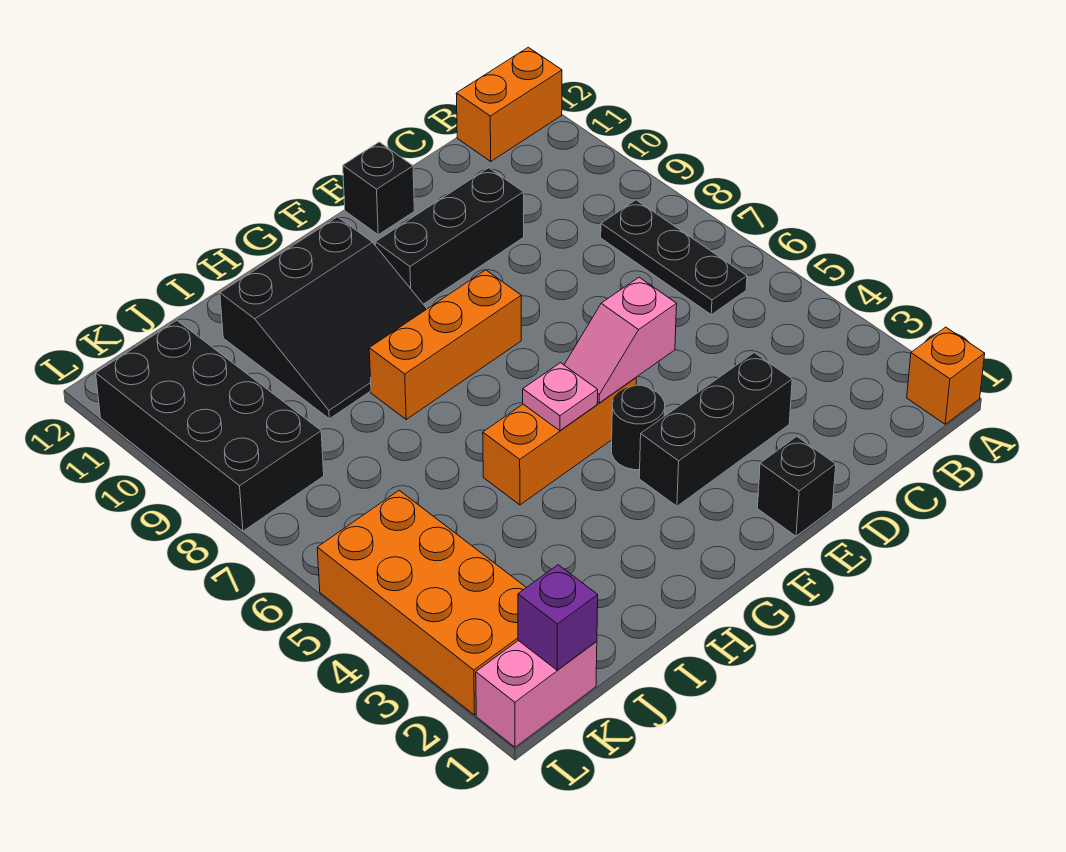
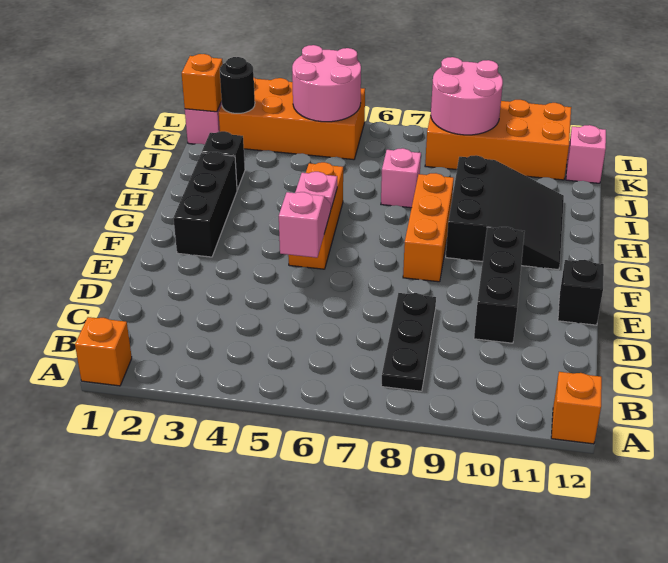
orange 1x2 brick [456,47,562,161] -> orange 1x1 brick [551,372,602,444]
black 1x3 plate [601,200,747,315] -> black 1x3 plate turned to [381,293,436,391]
black 1x3 brick [639,353,792,506] -> black 1x3 brick moved to [173,152,237,257]
black 1x1 brick [758,436,836,536] -> black 1x1 brick moved to [202,131,245,190]
black 1x1 round brick [612,385,665,470] -> black 1x1 round brick moved to [220,57,255,113]
black 3x3 slope [220,217,427,419] -> black 3x3 slope turned to [446,155,564,270]
none -> pink 1x1 brick [381,148,421,208]
purple 1x1 brick [518,565,598,670] -> orange 1x1 brick [182,54,223,112]
none -> pink 2x2 round brick [292,45,361,122]
black 2x4 brick [96,321,324,531] -> orange 2x4 brick [425,100,571,180]
none -> pink 2x2 round brick [431,57,503,135]
none -> pink 1x1 brick [566,125,606,183]

